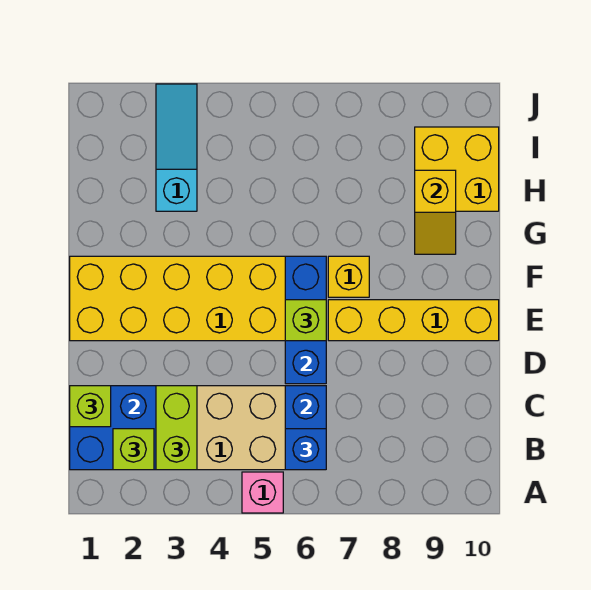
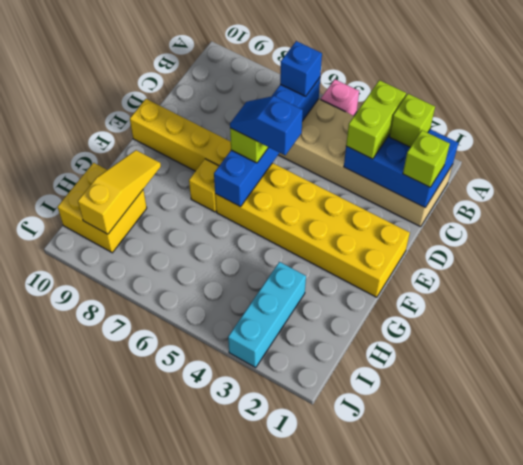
none -> blue 1x2 slope [230,96,303,155]
yellow 1x2 slope [415,170,456,254] -> yellow 1x3 slope [78,150,161,234]
cyan 1x3 slope [156,84,197,211] -> cyan 1x3 brick [228,262,306,368]

